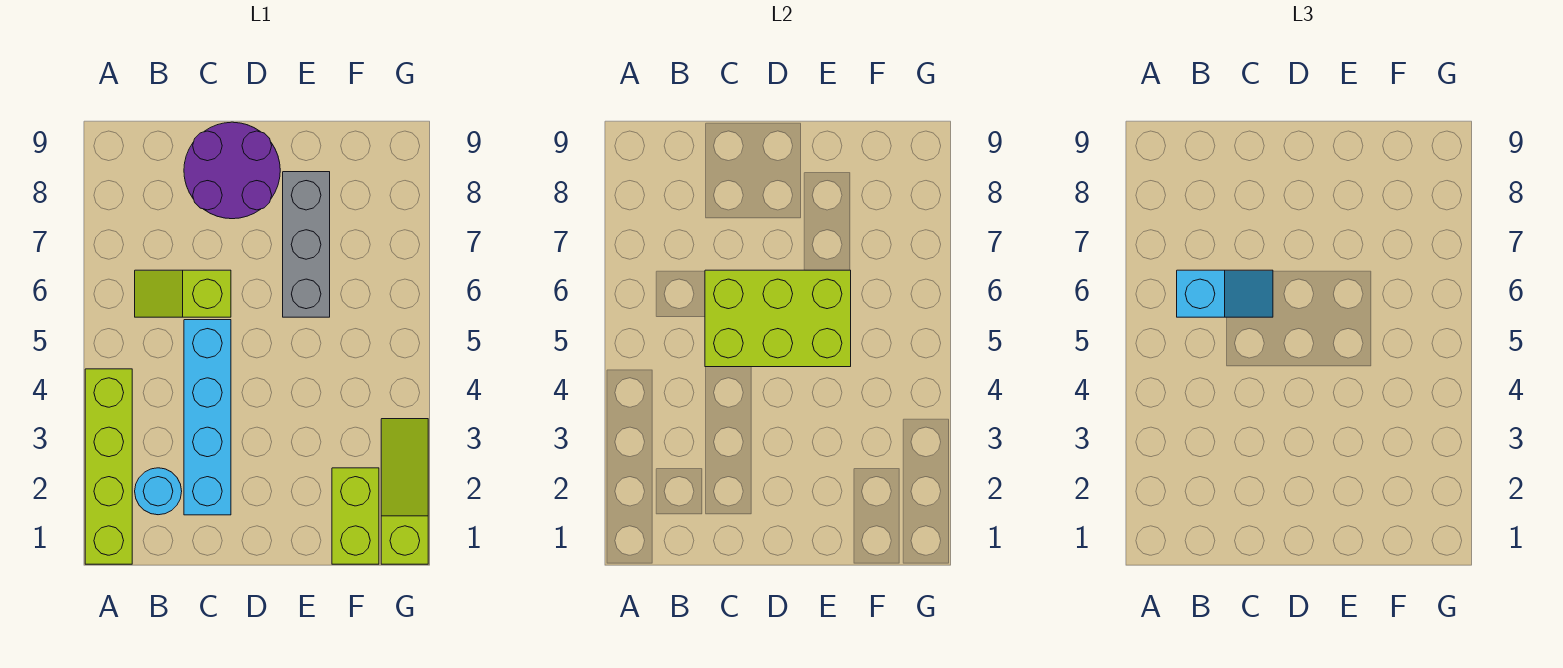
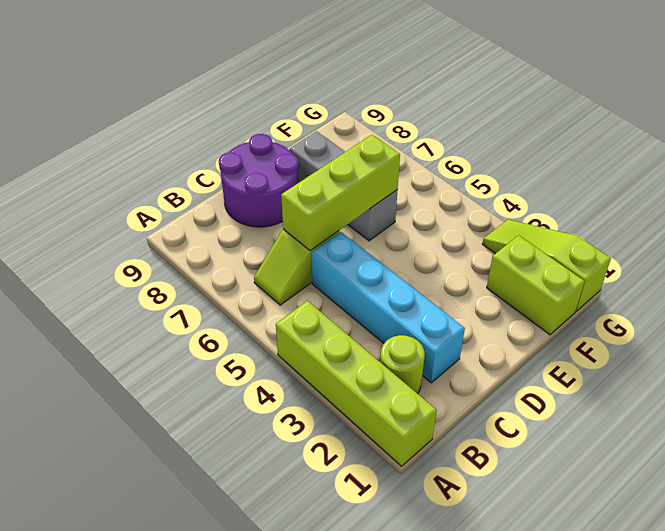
cyan 1x1 round brick [135,468,182,515] -> lime 1x1 round brick [380,335,425,394]
cyan 1x2 slope [1177,270,1273,317] -> none
lime 2x3 brick [705,270,851,367] -> lime 1x3 brick [281,135,400,251]

